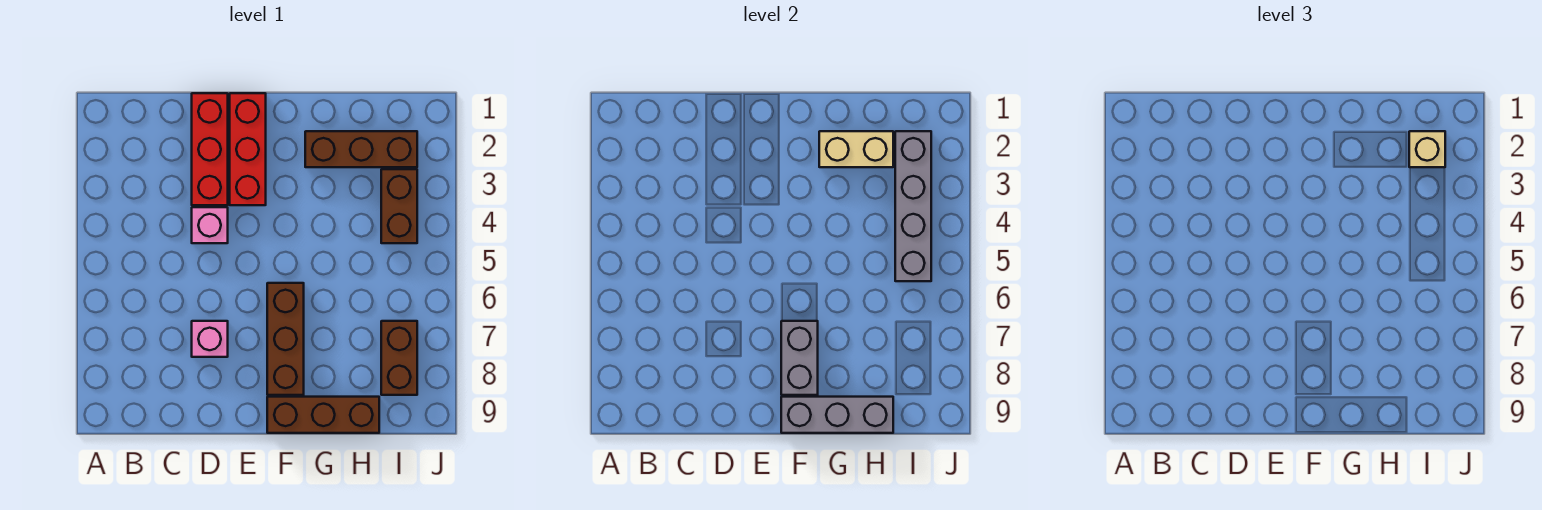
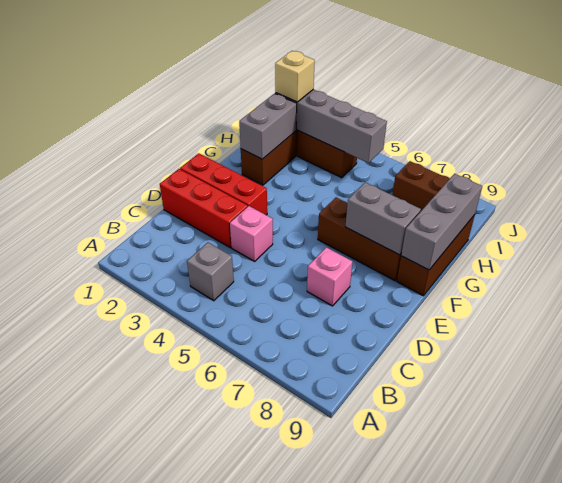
none -> grey 1x1 brick [187,243,234,301]
tan 1x2 brick [819,131,893,167] -> grey 1x2 brick [239,93,297,159]

